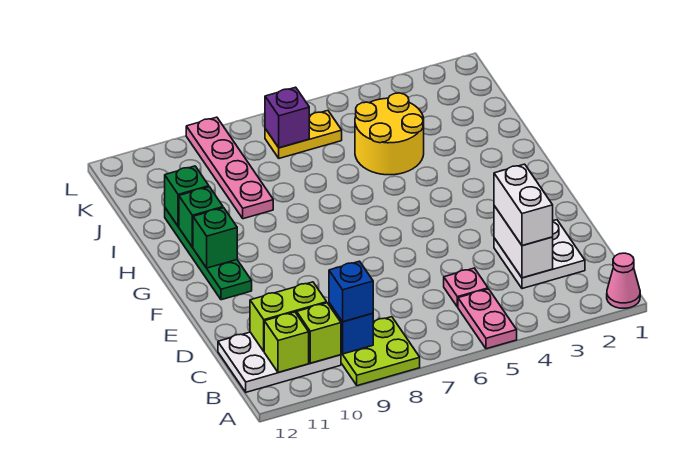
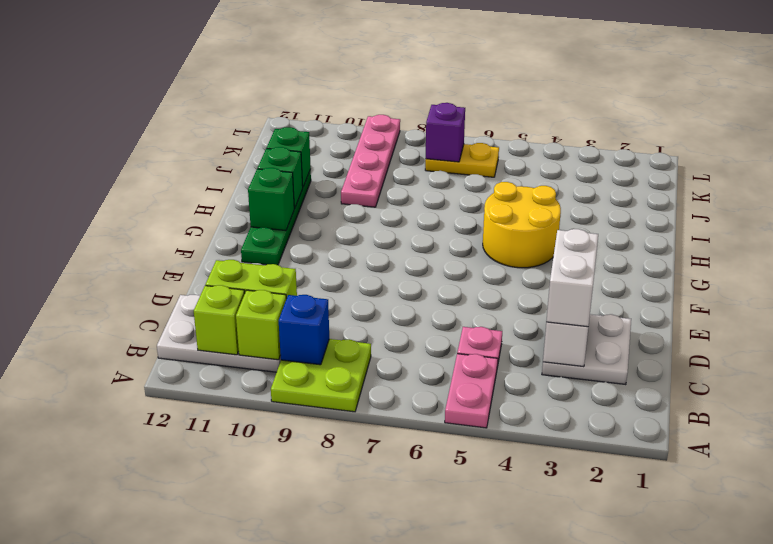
pink 1x1 cone [607,253,640,308] -> none
blue 1x1 brick [329,261,373,322] -> none
yellow 2x2 round brick [355,93,424,175] -> yellow 2x2 round brick moved to [483,182,561,268]

